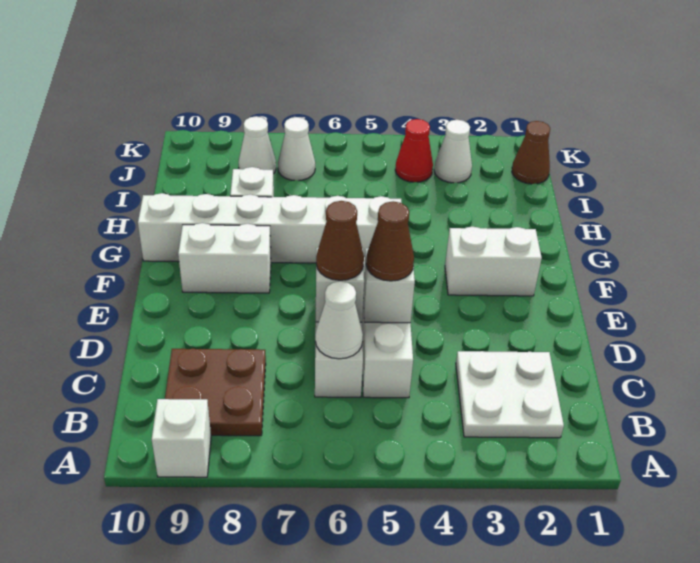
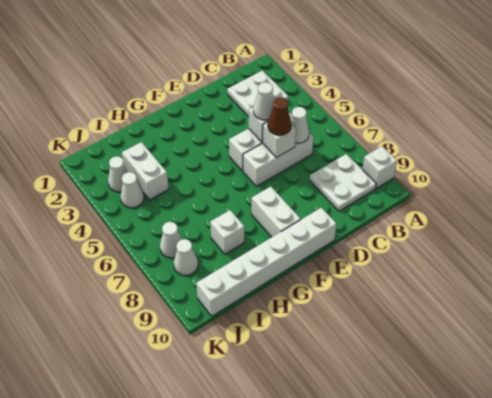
brown 2x2 plate [165,349,266,436] -> white 2x2 plate [310,154,376,211]
brown 1x1 cone [366,201,414,281] -> white 1x1 cone [253,82,274,120]
white 1x2 brick [445,227,542,296] -> white 1x2 brick moved to [122,142,169,200]
white 1x6 brick [138,193,401,263] -> white 1x6 brick turned to [196,208,337,316]
brown 1x1 cone [512,121,550,184] -> none
red 1x1 cone [395,119,433,182] -> white 1x1 cone [121,172,144,208]

